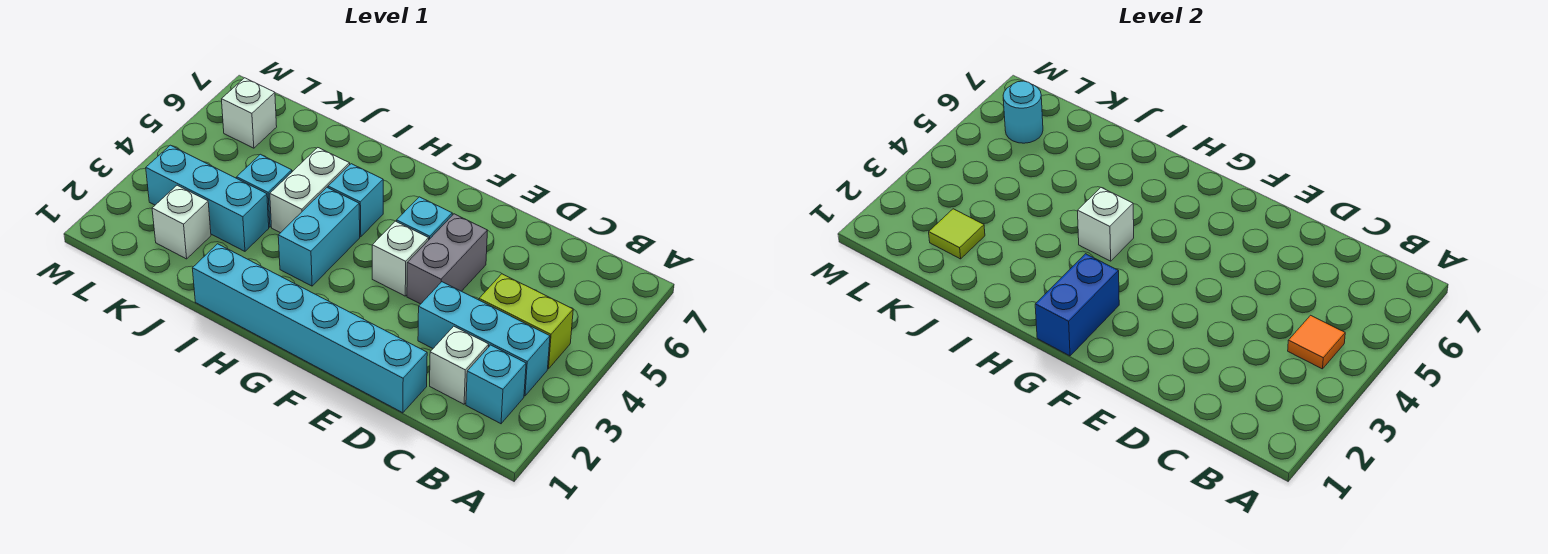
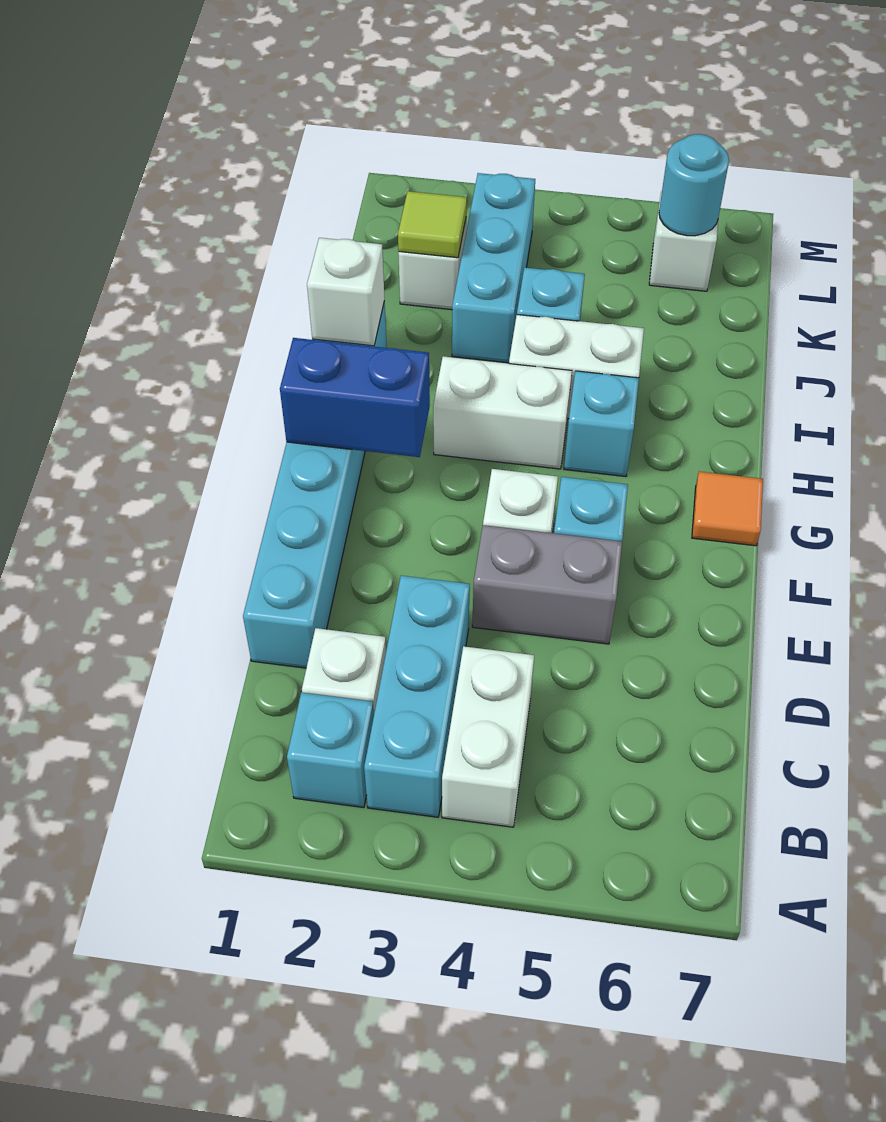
lime 1x2 brick [479,274,573,369] -> white 1x2 brick [442,646,534,827]
orange 1x1 tile [1288,315,1345,369] -> orange 1x1 tile moved to [692,472,763,546]
cyan 1x2 brick [278,188,360,286] -> white 1x2 brick [433,356,572,469]
white 1x1 brick [1078,188,1134,261] -> white 1x1 brick moved to [307,238,385,346]

